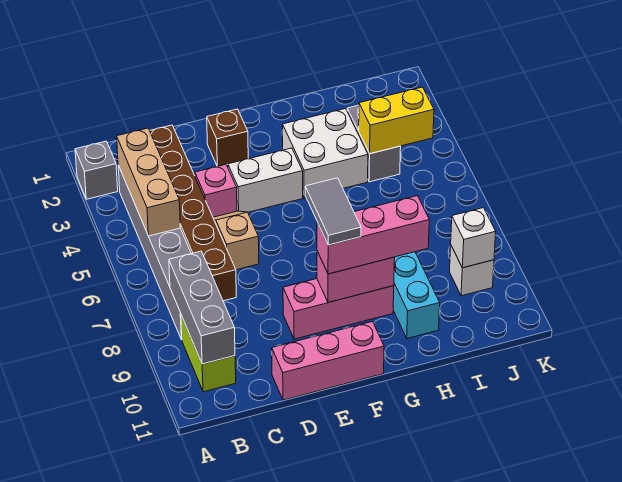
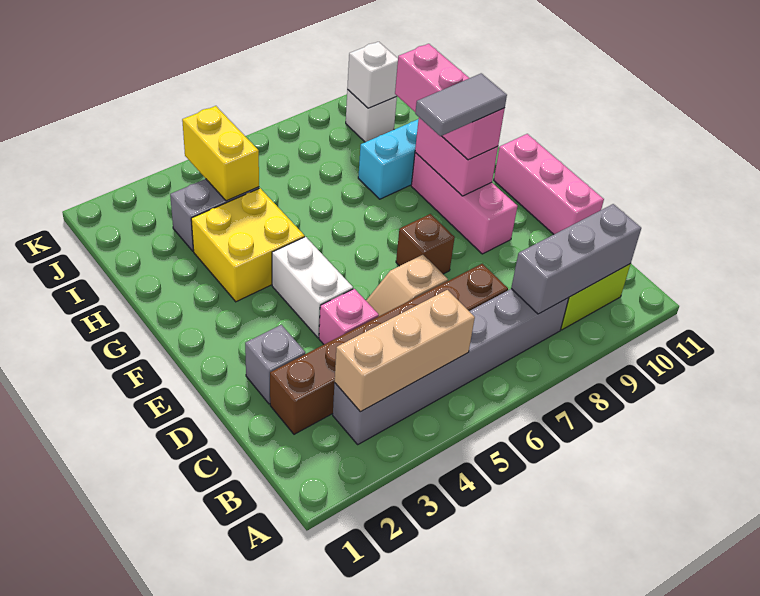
grey 1x1 brick [75,141,118,199] -> grey 1x1 brick moved to [245,325,305,404]
brown 1x1 brick [207,109,248,166] -> brown 1x1 brick moved to [396,214,455,274]
white 2x2 brick [283,109,368,198] -> yellow 2x2 brick [191,188,305,302]

